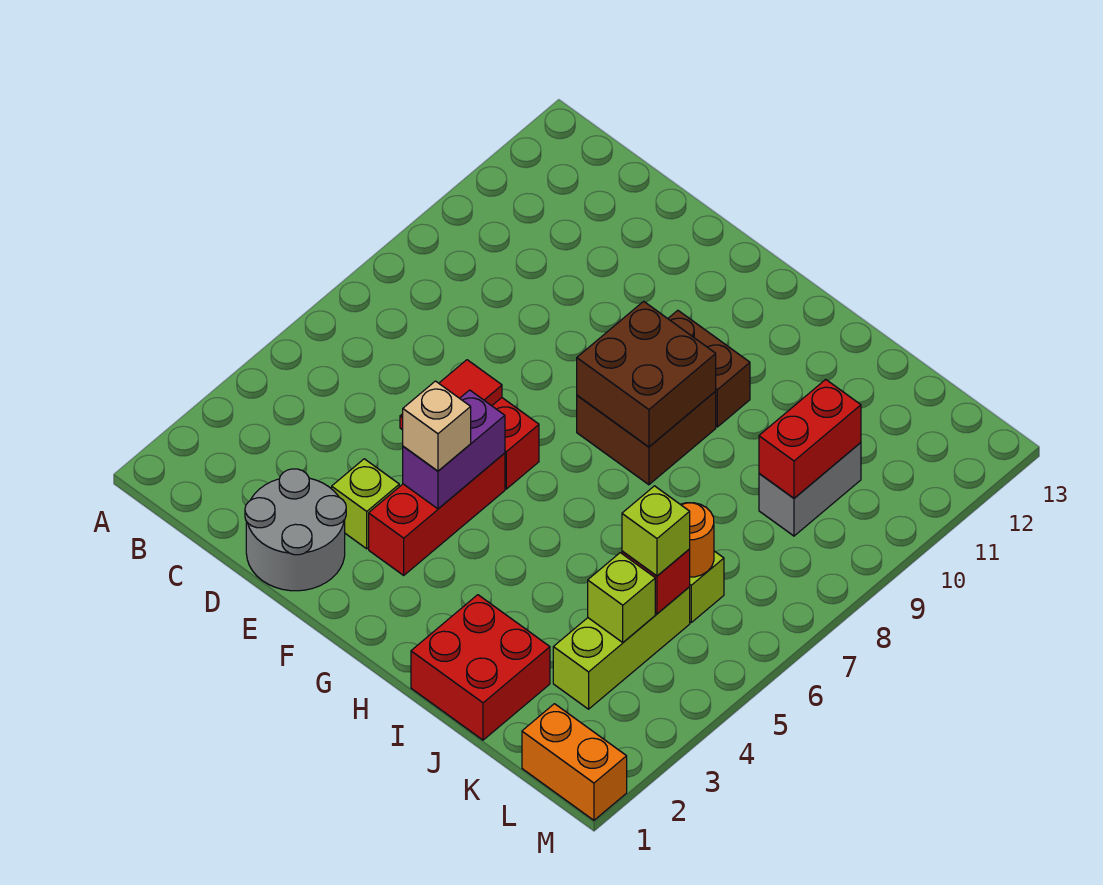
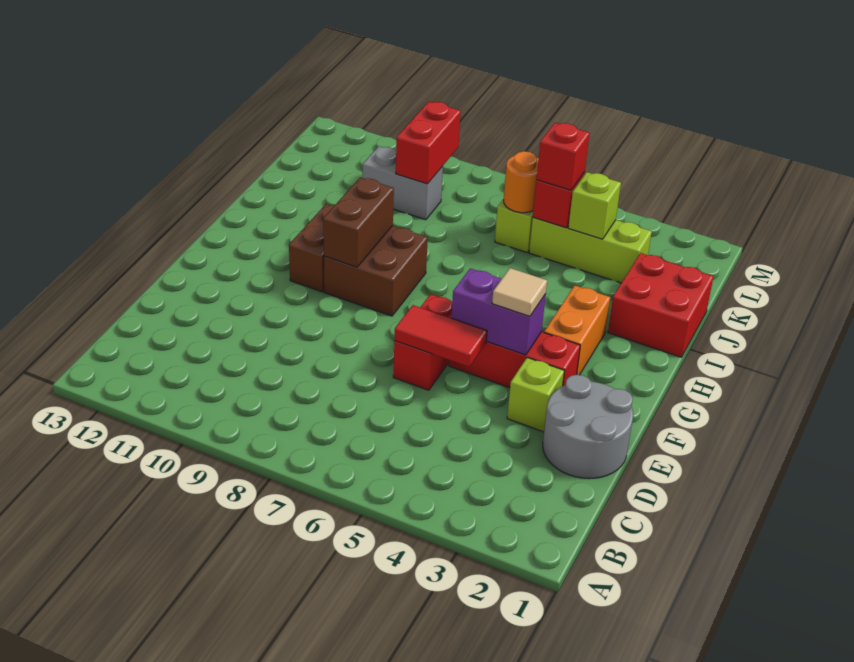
tan 1x1 brick [403,381,471,471] -> tan 1x1 tile [492,268,547,316]
brown 2x2 brick [577,301,716,447] -> brown 1x2 brick [323,177,394,267]
lime 1x1 brick [622,486,690,576] -> red 1x1 brick [537,123,590,190]
red 1x2 brick [759,380,861,498] -> red 1x2 brick turned to [396,101,461,184]
orange 1x2 brick [522,704,627,820] -> orange 1x2 brick moved to [544,286,610,375]

